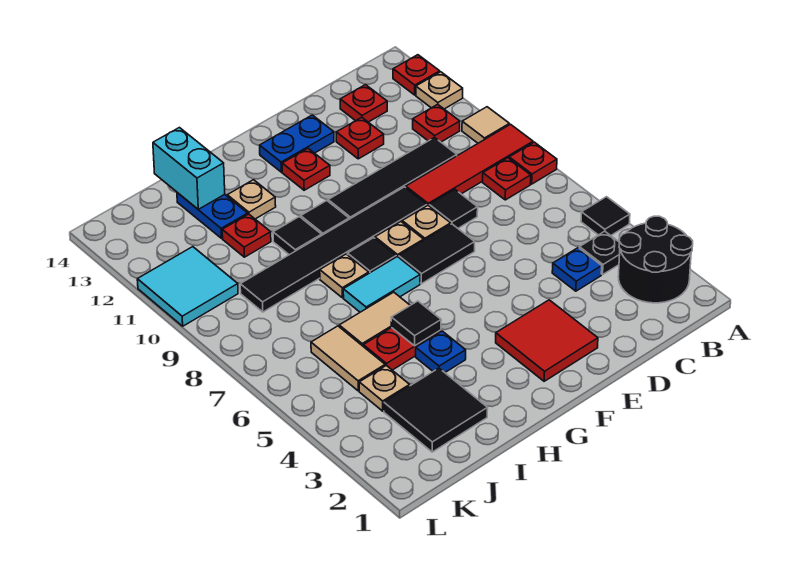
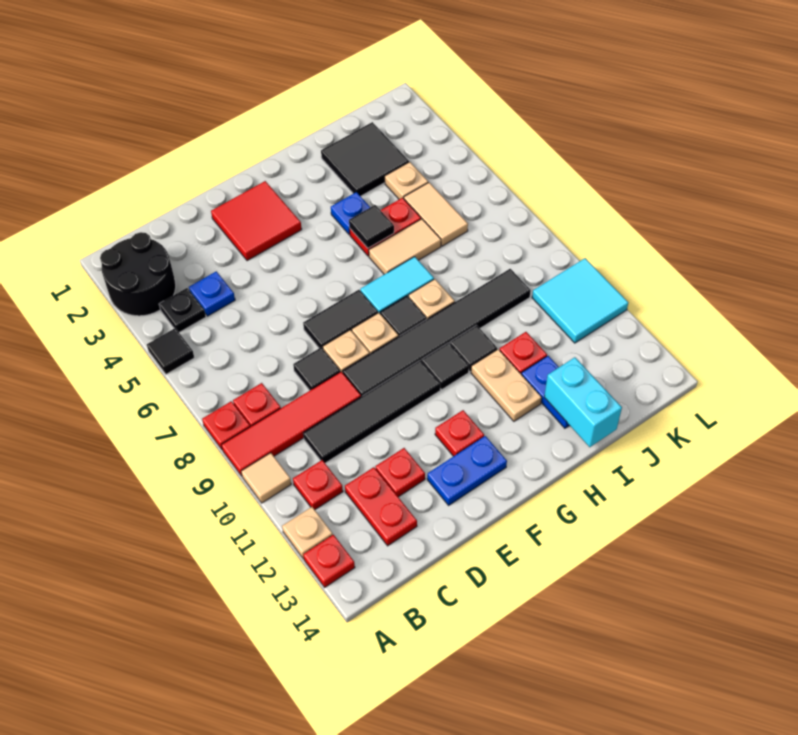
red 1x1 plate [340,85,387,122] -> red 1x2 plate [345,467,417,546]
tan 1x1 plate [227,180,276,219] -> tan 1x2 plate [471,349,542,421]

